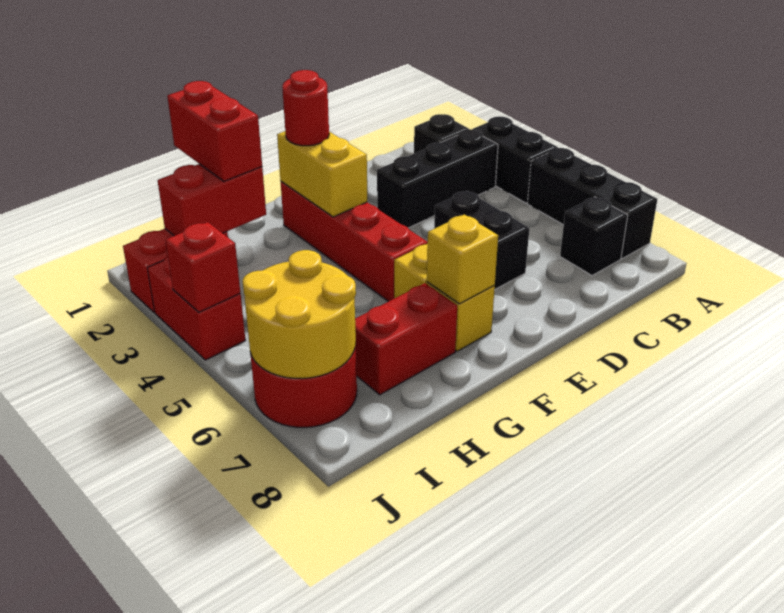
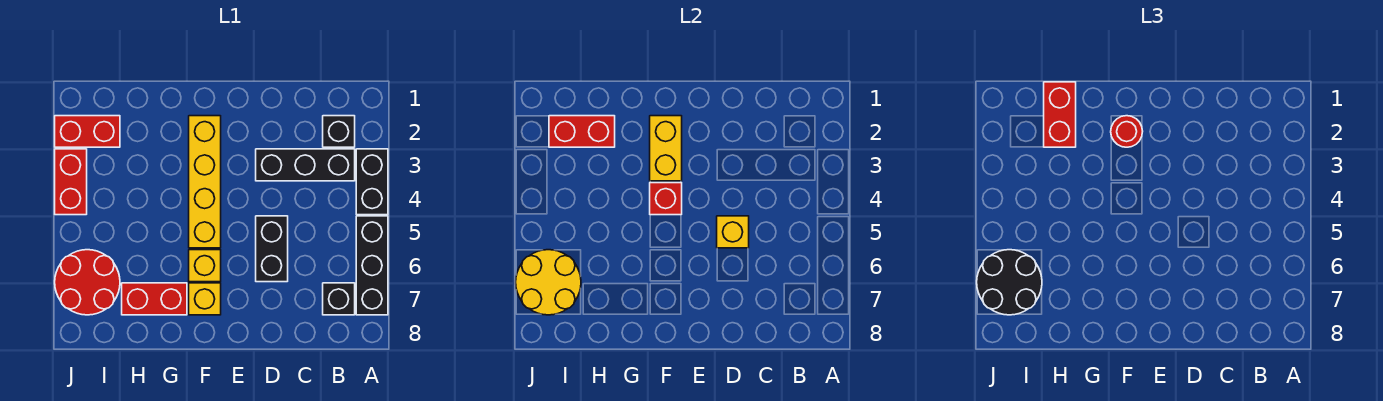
red 1x4 brick [281,182,428,301] -> yellow 1x4 brick [189,116,221,248]
yellow 1x1 brick [427,214,498,304] -> yellow 1x1 brick moved to [717,216,749,248]
none -> black 2x2 round brick [977,250,1042,315]
red 1x1 brick [165,222,240,312] -> red 1x1 brick moved to [650,183,682,215]

